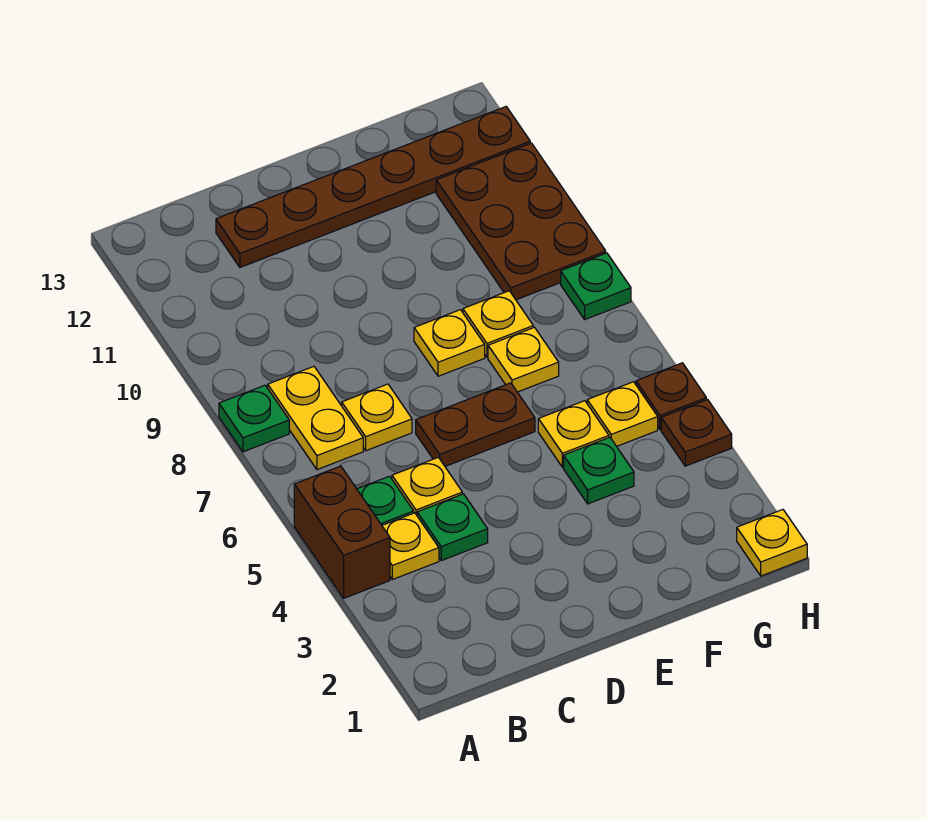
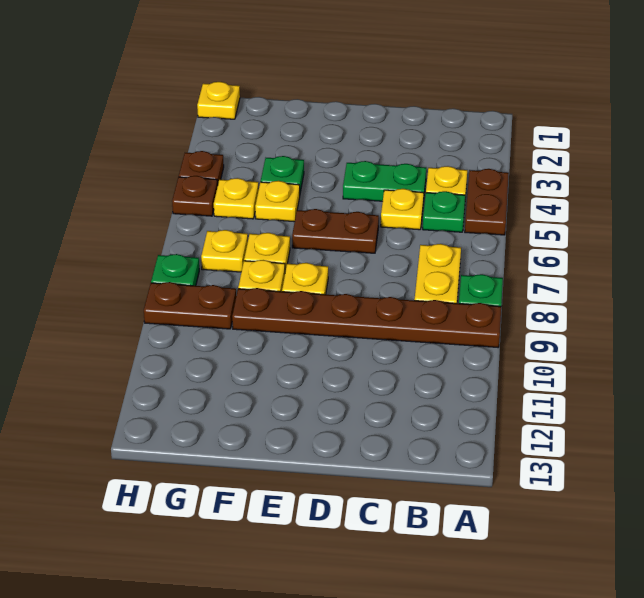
brown 1x2 brick [294,466,390,598] -> brown 1x2 plate [465,169,509,235]
green 1x1 plate [417,494,488,561] -> green 1x2 plate [343,161,426,202]
yellow 1x1 plate [342,384,412,451] -> yellow 1x1 plate moved to [201,230,248,272]
brown 1x6 plate [216,107,530,267] -> brown 1x6 plate moved to [232,288,501,347]
brown 2x3 plate [436,143,606,300] -> brown 1x2 plate [144,282,236,329]

